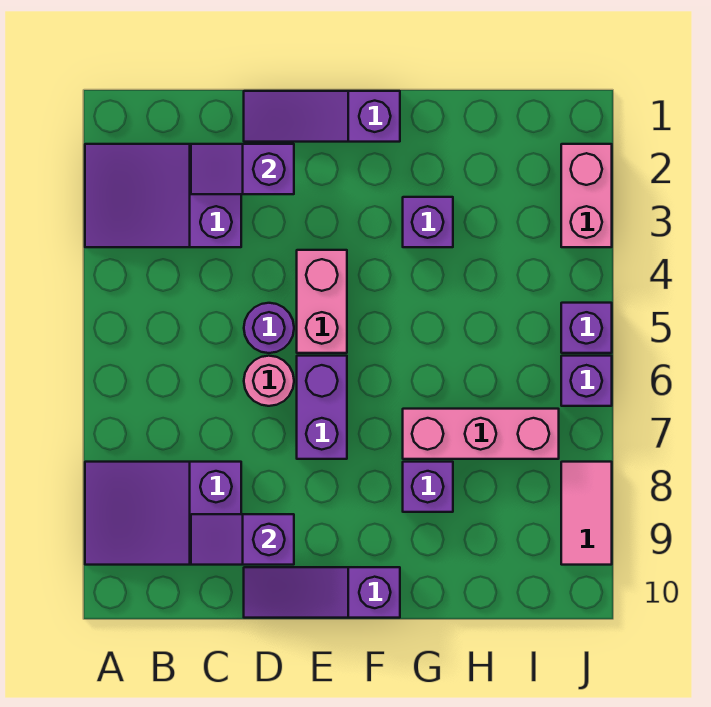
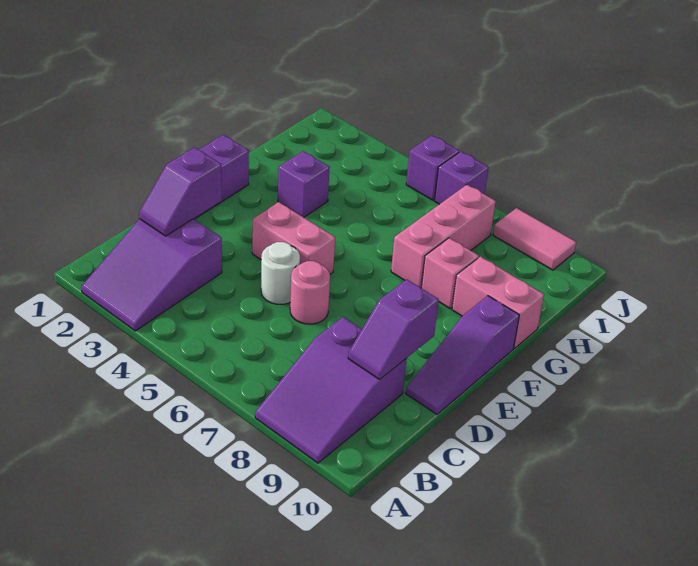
purple 1x1 round brick [244,303,294,353] -> white 1x1 round brick [261,242,300,304]
purple 1x2 brick [297,356,347,459] -> none
purple 1x1 brick [403,462,453,512] -> pink 1x1 brick [421,238,479,309]
pink 1x2 brick [561,144,612,247] -> pink 1x2 brick moved to [452,257,544,348]

